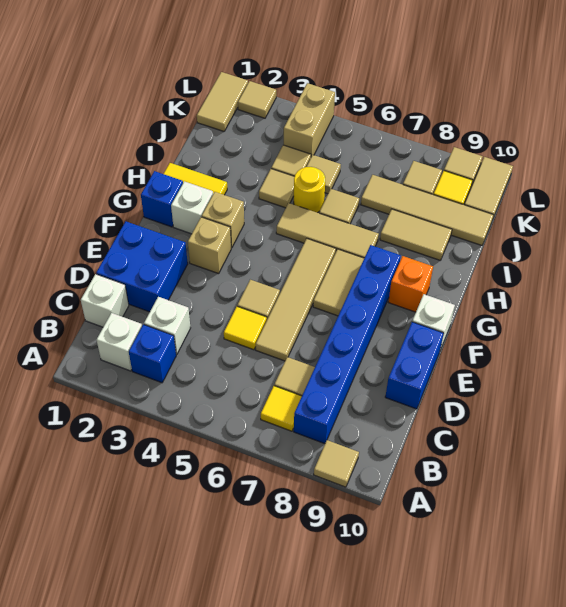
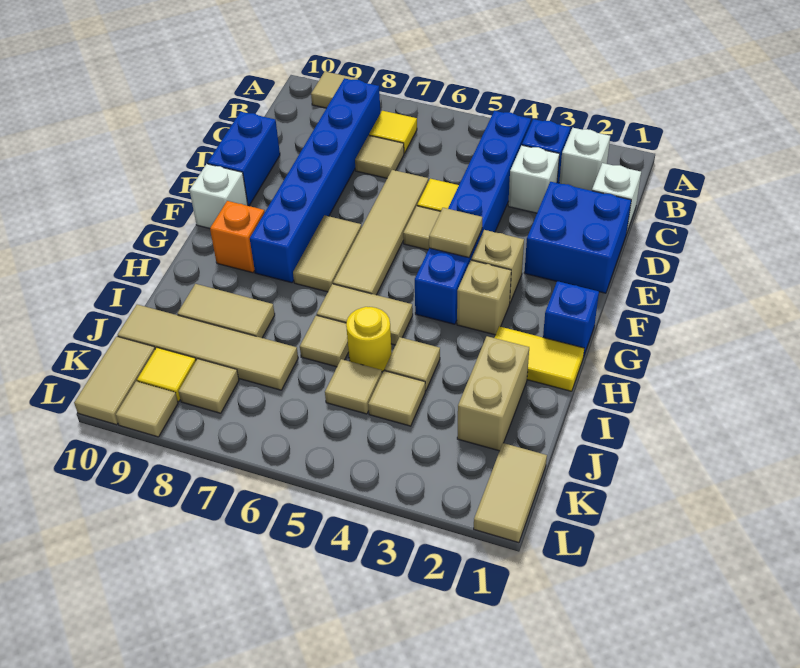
none -> blue 1x6 brick [415,111,531,324]
white 1x1 brick [171,181,213,234] -> none
tan 1x3 tile [276,203,379,258] -> tan 1x2 tile [317,284,413,345]
tan 1x2 brick [284,83,335,156] -> tan 1x2 brick moved to [457,336,529,451]
tan 1x1 tile [238,81,276,118] -> tan 1x1 tile moved to [429,208,482,258]

